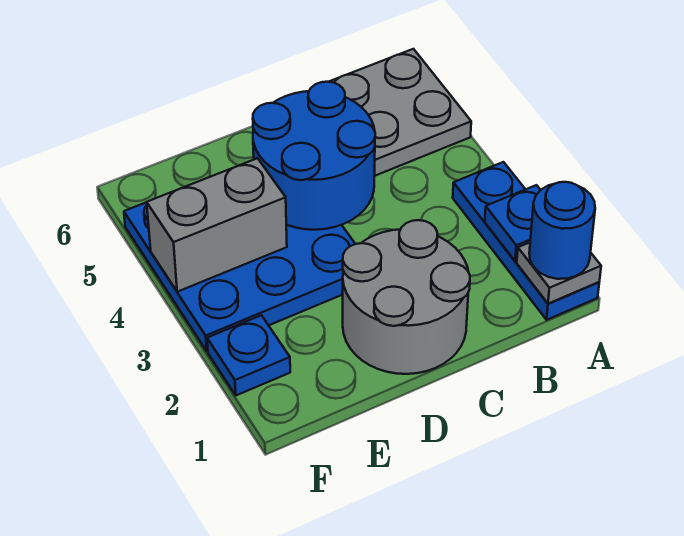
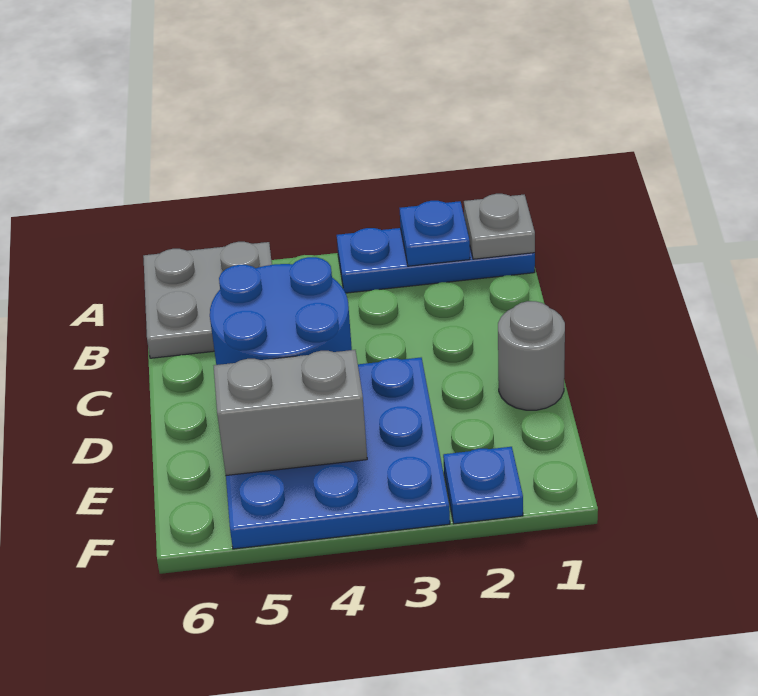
blue 1x1 round brick [529,182,595,279] -> none
grey 2x2 round brick [343,220,470,374] -> grey 1x1 round brick [498,301,565,410]
grey 1x2 brick [147,158,287,292] -> grey 1x2 brick turned to [214,350,367,475]

